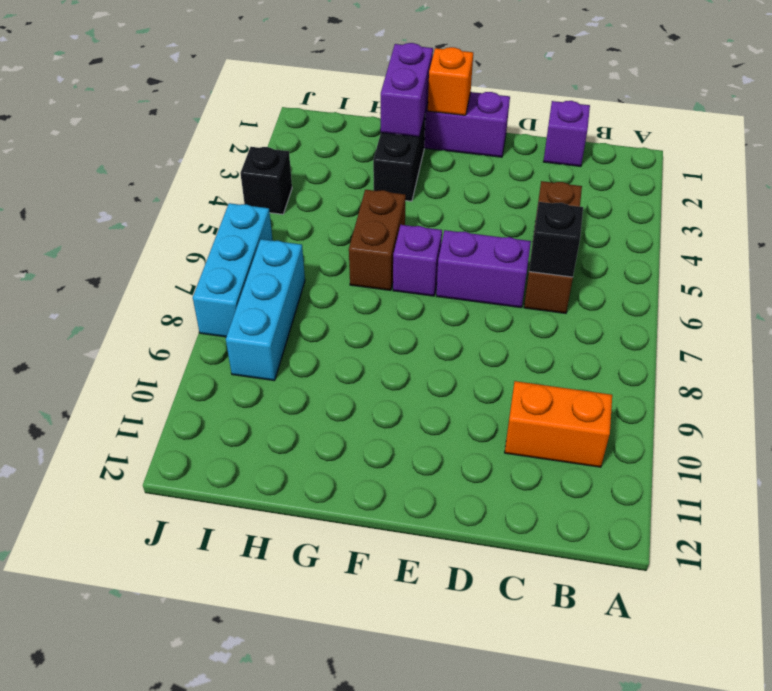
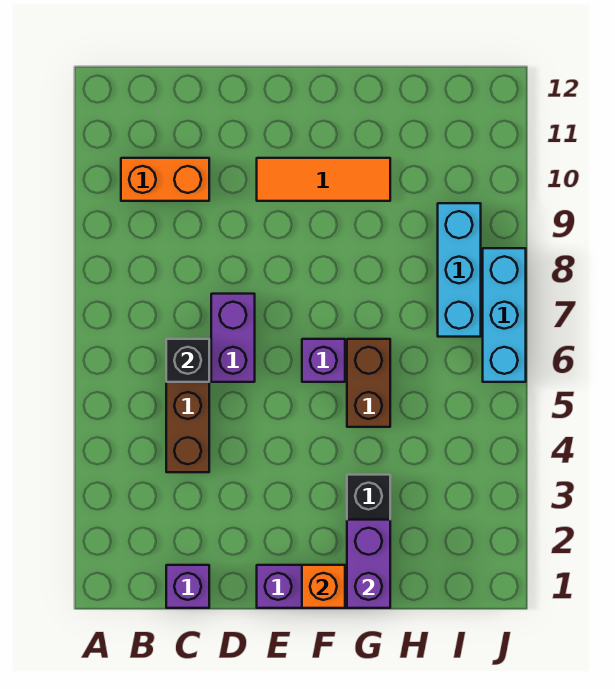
purple 1x2 brick [436,230,531,308] -> purple 1x2 brick turned to [211,294,255,382]
none -> orange 1x3 tile [257,158,390,201]
black 1x1 brick [240,147,292,214] -> none

